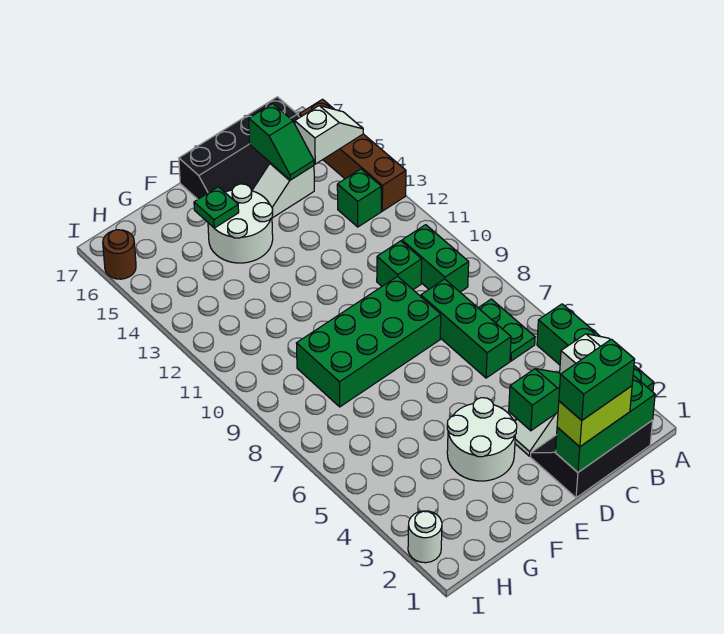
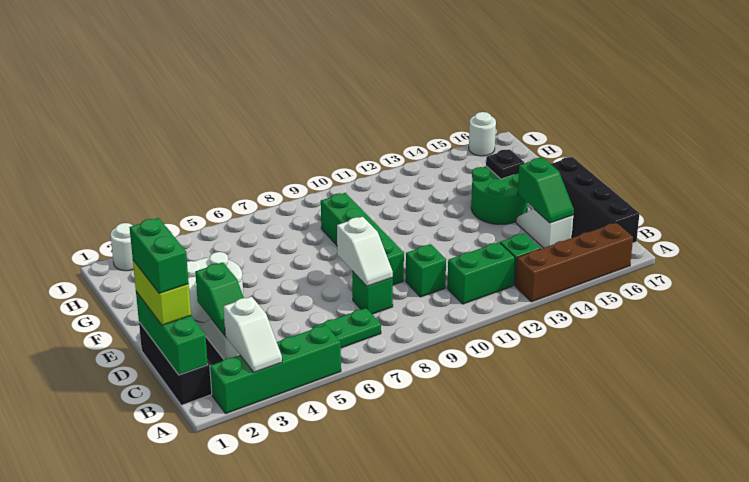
white 1x2 slope [295,106,363,164] -> white 1x2 slope moved to [337,217,393,286]
green 1x2 brick [402,225,469,292] -> green 1x2 brick moved to [447,242,515,304]
green 1x3 brick [421,279,511,378] -> green 1x1 brick [352,271,393,314]
green 1x2 slope [249,104,314,180] -> green 1x2 slope turned to [518,158,574,223]
green 2x4 brick [297,276,441,407] -> green 1x4 brick [321,193,404,285]
white 2x2 round brick [208,184,273,263] -> green 2x2 round brick [471,166,528,224]
green 1x1 plate [194,187,239,228] -> black 1x1 plate [486,149,524,179]
brown 1x1 round brick [103,230,136,279] -> white 1x1 round brick [469,112,496,156]

